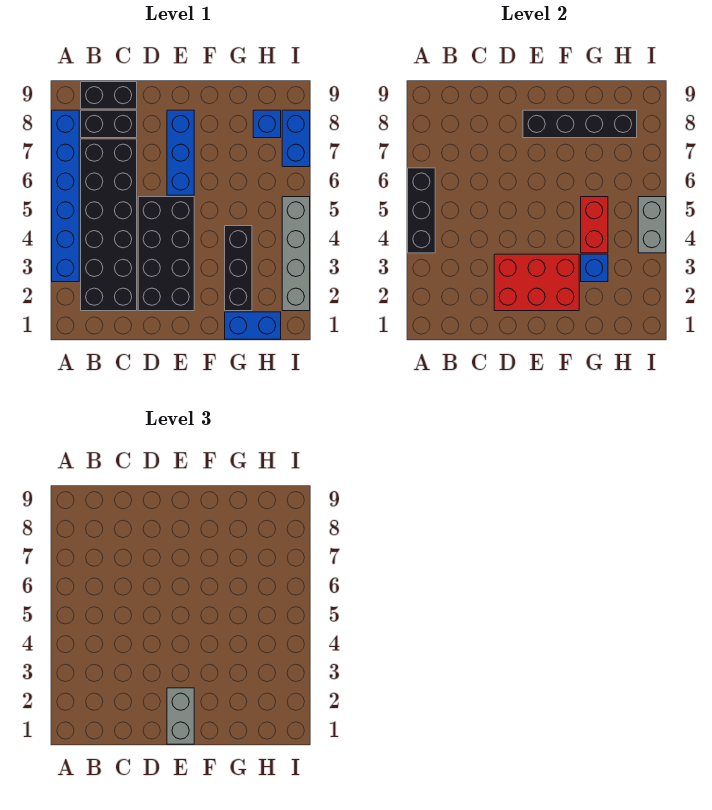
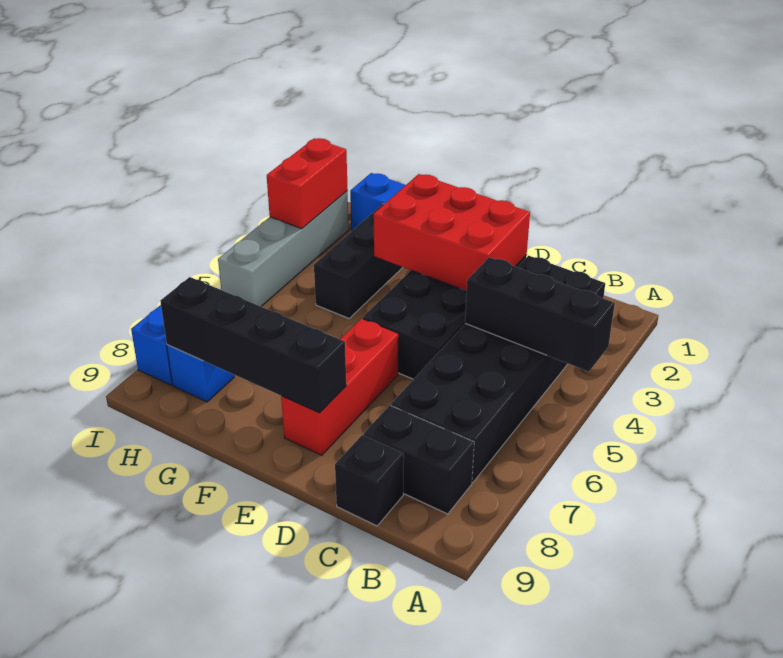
blue 1x6 brick [52,110,79,282] -> none
black 1x3 brick [408,168,435,253] -> black 1x3 brick turned to [465,257,615,372]
black 1x2 brick [81,82,137,109] -> black 1x1 brick [335,435,404,526]
grey 1x2 brick [167,688,194,744] -> none
blue 1x3 brick [167,110,194,195] -> red 1x3 brick [281,319,398,455]
blue 1x1 brick [581,254,608,282] -> none
red 1x2 brick [581,197,608,253] -> red 1x2 brick moved to [267,138,348,229]
grey 1x2 brick [638,197,666,253] -> none

